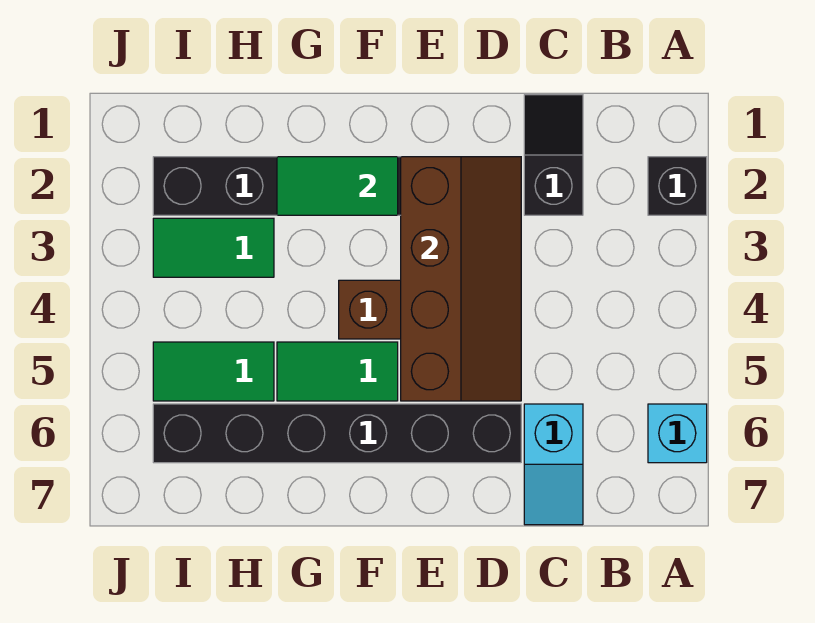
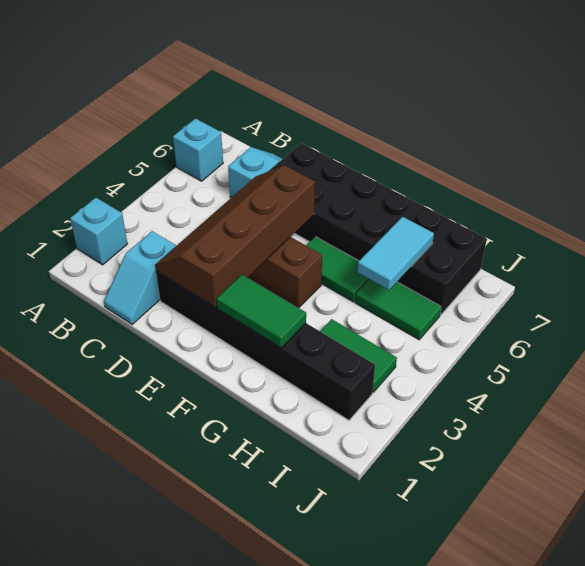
black 1x1 brick [648,157,707,215] -> cyan 1x1 brick [70,198,127,265]
black 1x2 slope [524,95,583,215] -> cyan 1x2 slope [104,231,176,325]
black 1x6 brick [153,404,521,463] -> black 2x6 brick [270,143,487,315]
none -> cyan 1x2 tile [358,217,434,290]

